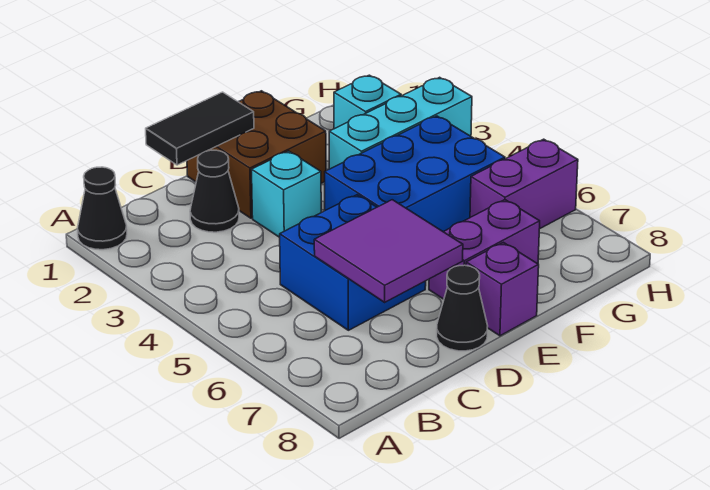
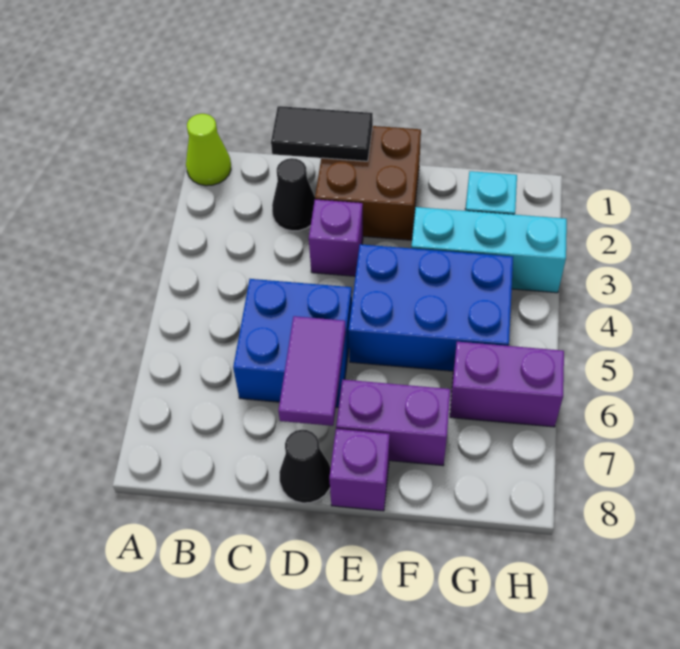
black 1x1 cone [77,167,127,250] -> lime 1x1 cone [186,114,231,186]
purple 2x2 tile [314,200,463,302] -> purple 1x2 tile [278,316,346,426]
cyan 1x1 brick [252,151,321,237] -> purple 1x1 brick [309,199,363,276]

